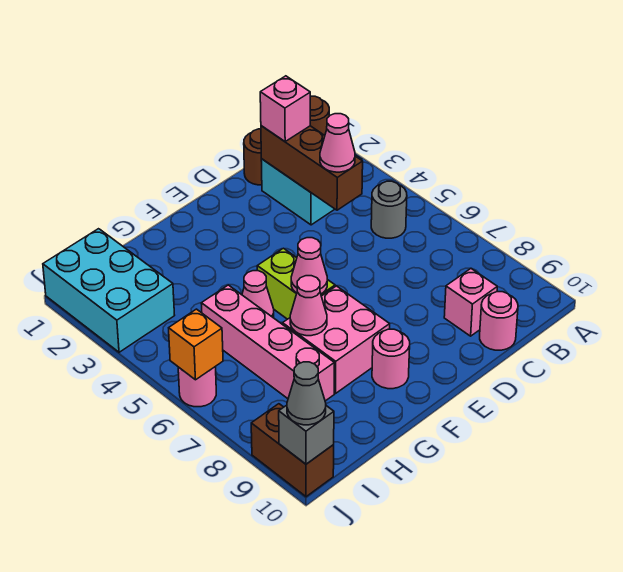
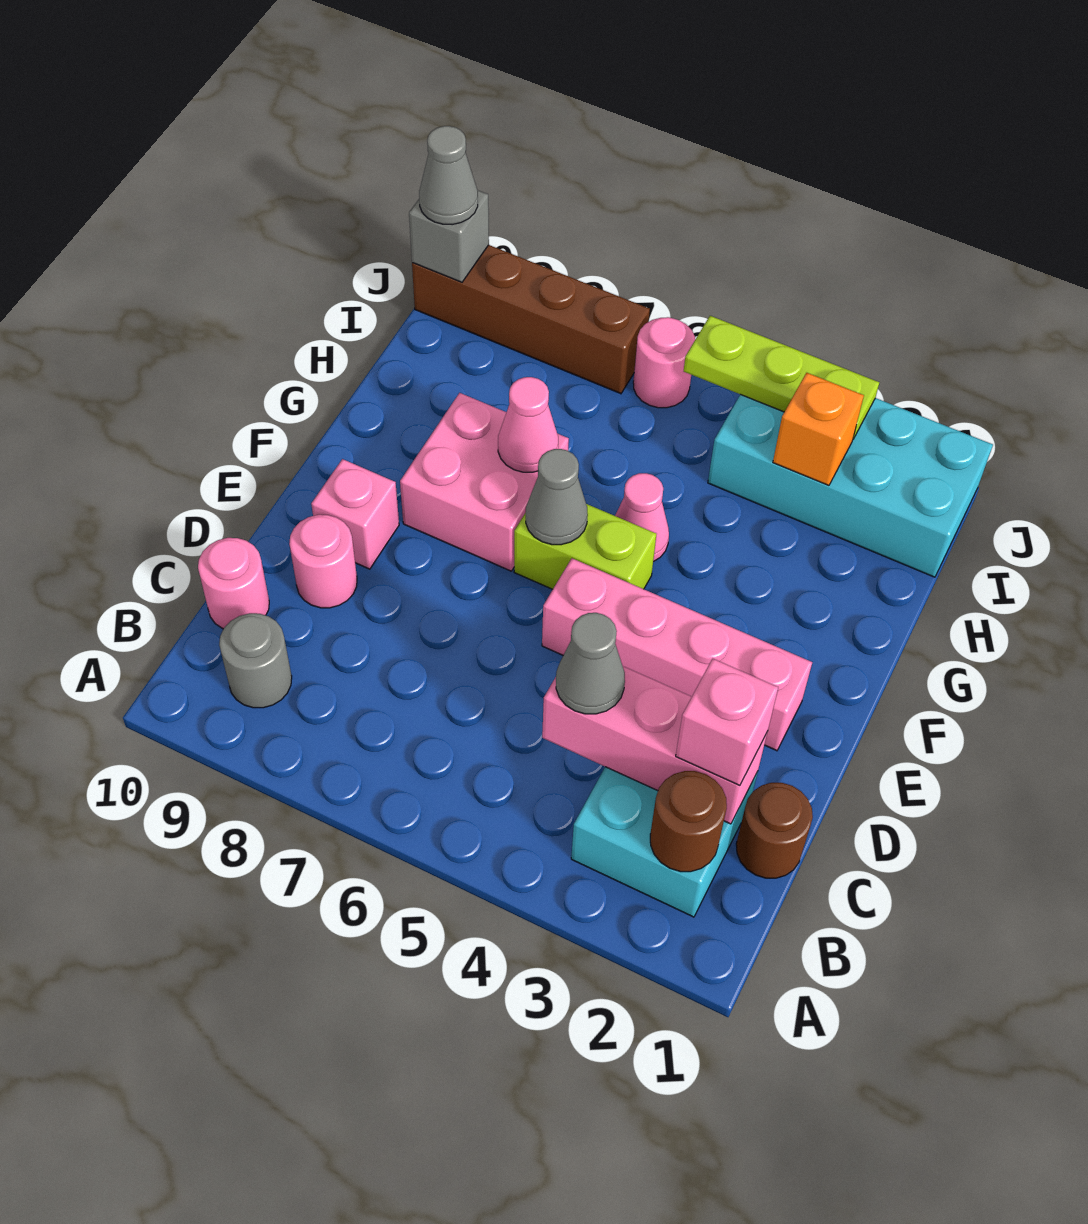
grey 1x1 round brick [371,181,407,238] -> grey 1x1 round brick moved to [219,613,292,708]
brown 1x3 brick [261,126,363,210] -> pink 1x3 brick [542,666,767,824]
pink 1x1 cone [320,114,355,172] -> grey 1x1 cone [556,613,625,714]
pink 1x1 brick [444,269,497,336] -> pink 1x1 brick moved to [311,459,399,569]
pink 1x1 cone [291,238,327,294] -> grey 1x1 cone [526,449,588,545]
pink 1x1 round brick [372,329,410,389] -> pink 1x1 round brick moved to [289,515,357,608]
pink 1x4 brick [201,285,334,401] -> pink 1x4 brick moved to [542,558,812,751]
cyan 2x3 brick [43,229,175,352] -> cyan 2x4 brick [708,394,993,577]
none -> lime 1x3 plate [684,316,879,439]
orange 1x1 brick [169,309,223,380] -> orange 1x1 brick moved to [773,373,864,485]
brown 1x2 brick [251,404,334,497] -> brown 1x4 brick [412,245,650,394]

